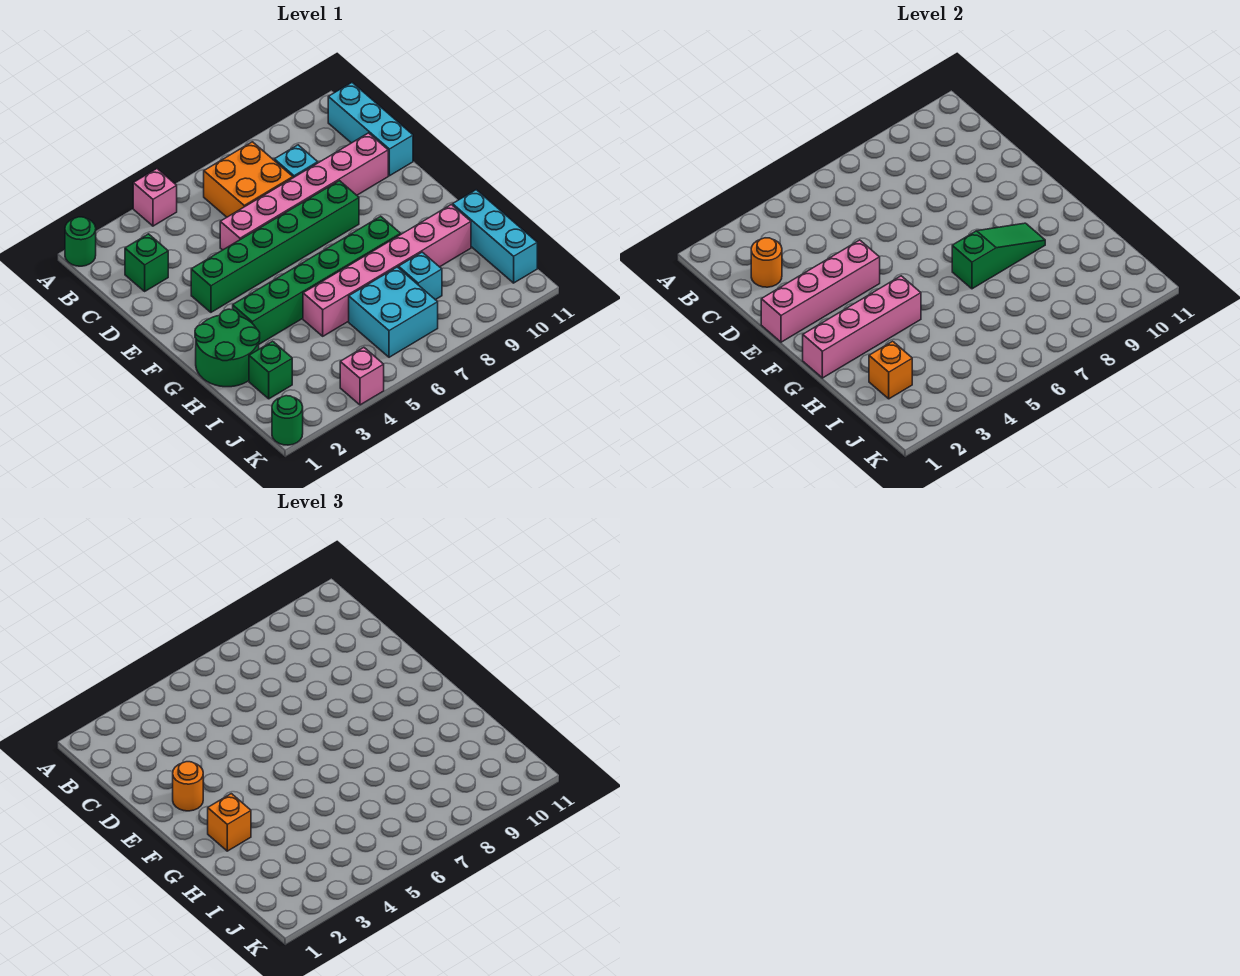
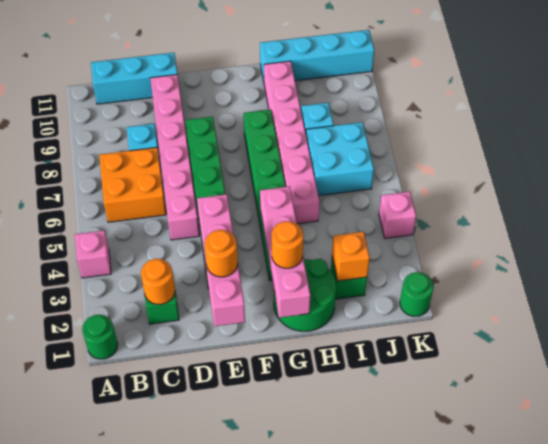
orange 1x1 brick [208,794,251,851] -> orange 1x1 round brick [272,221,303,268]
green 1x3 slope [952,223,1045,289] -> none
cyan 1x3 brick [453,190,537,283] -> cyan 1x4 brick [260,30,374,81]

